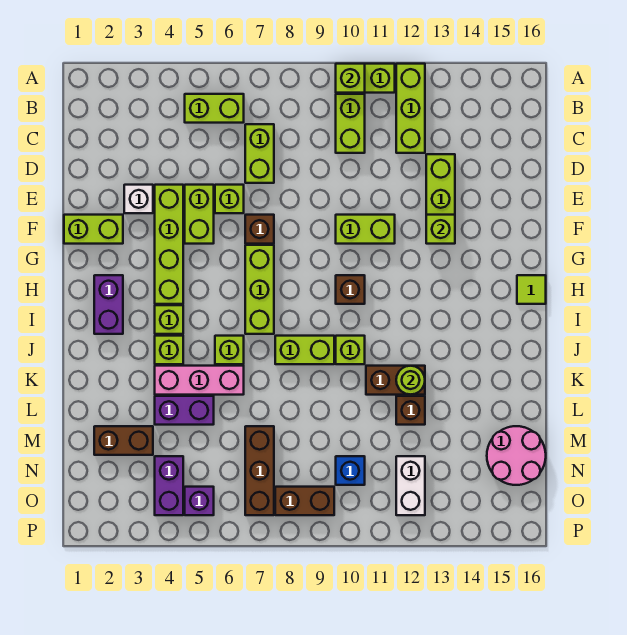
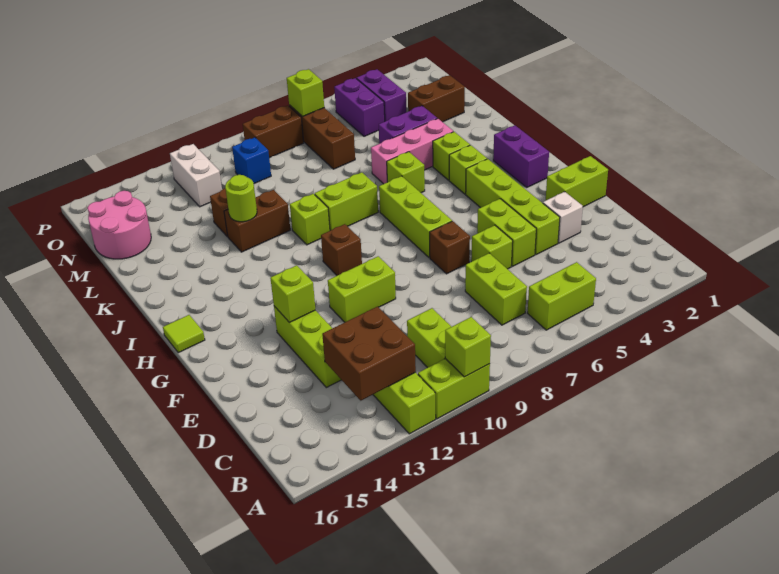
none -> brown 2x2 brick [322,307,416,401]
purple 1x1 brick [185,487,214,515] -> purple 1x2 brick [334,78,385,136]
none -> lime 1x1 brick [287,69,324,116]

